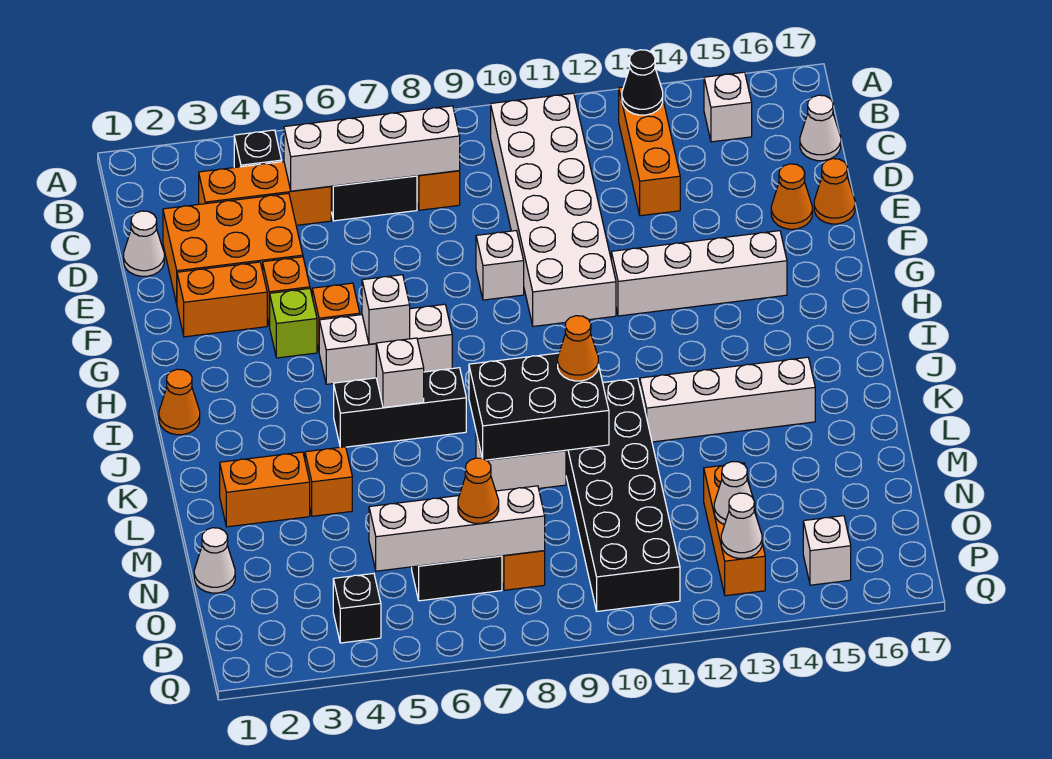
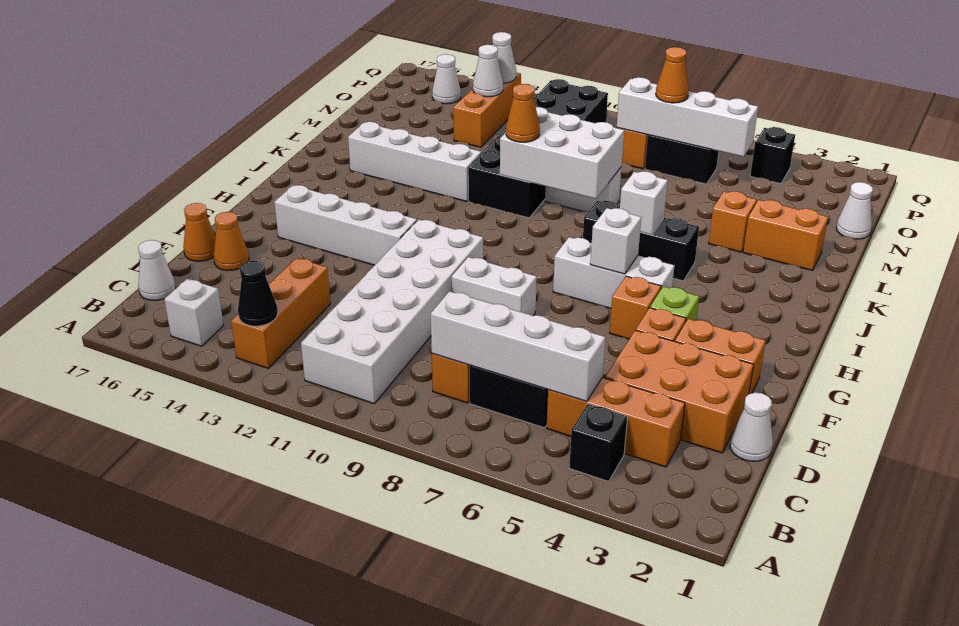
white 1x1 brick [476,230,524,300] -> white 1x2 brick [452,257,537,316]
orange 1x1 cone [159,369,200,435] -> none
black 2x3 brick [469,353,609,460] -> white 2x3 brick [500,107,624,199]
white 1x1 brick [803,516,851,585] -> white 1x1 cone [432,54,461,104]

